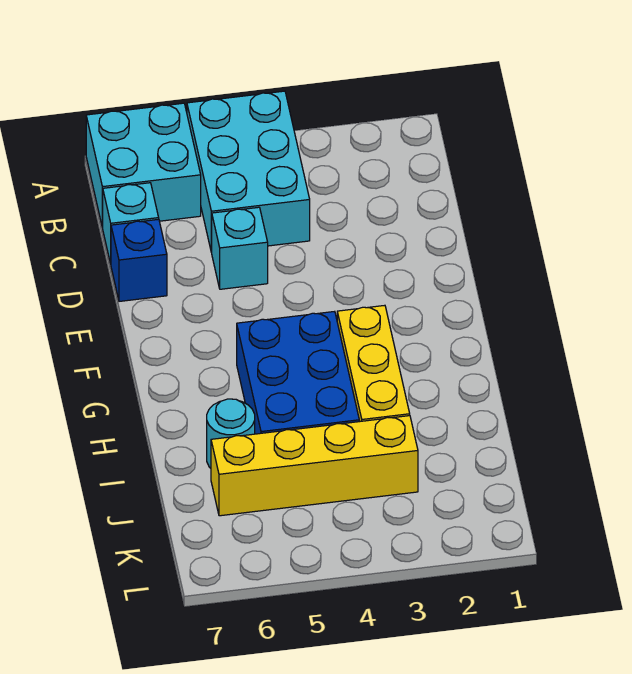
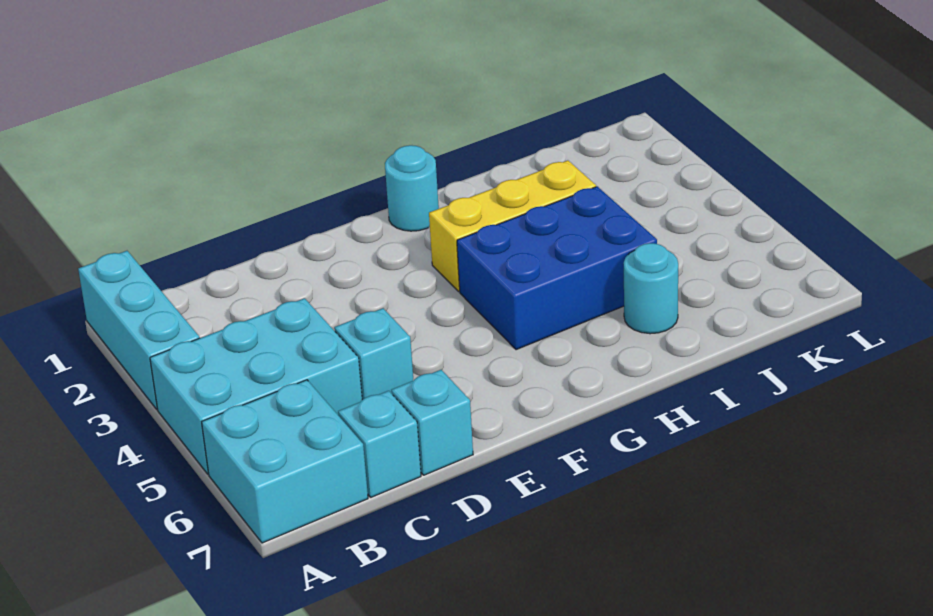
none -> cyan 1x3 brick [78,251,200,409]
blue 1x1 brick [111,219,167,301] -> cyan 1x1 brick [391,370,473,475]
none -> cyan 1x1 round brick [385,145,439,231]
yellow 1x4 brick [211,416,418,516] -> none

